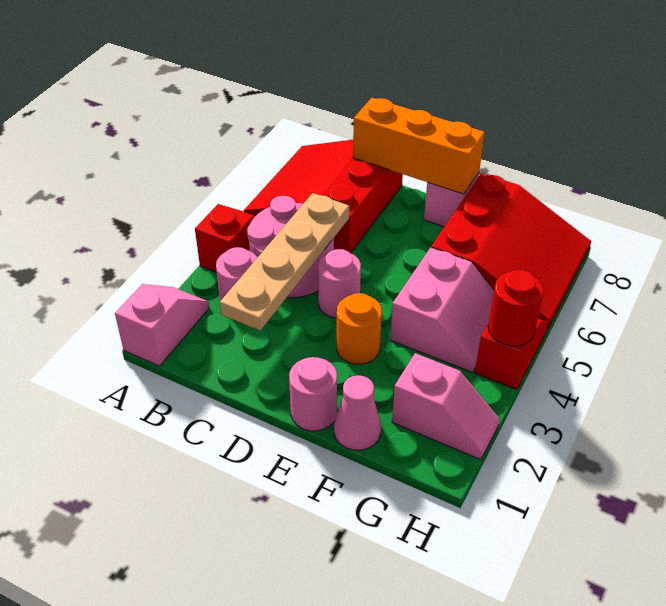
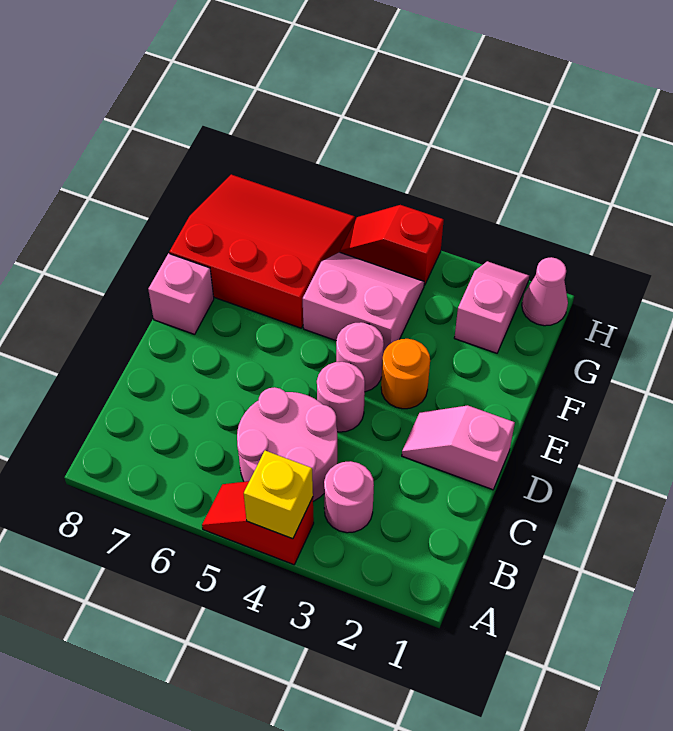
pink 1x2 slope [115,284,209,366] -> pink 1x2 slope moved to [402,405,515,490]
none -> yellow 1x1 brick [244,450,313,539]
red 3x3 slope [244,140,403,253] -> none
tan 1x4 plate [220,193,349,330] -> none
orange 1x3 brick [353,98,485,194] -> none
pink 1x1 round brick [289,357,337,431] -> pink 1x1 round brick moved to [336,322,384,392]
pink 1x1 cone [334,375,381,450] -> pink 1x1 cone moved to [522,257,568,326]
red 1x1 round brick [488,270,544,346] -> none

